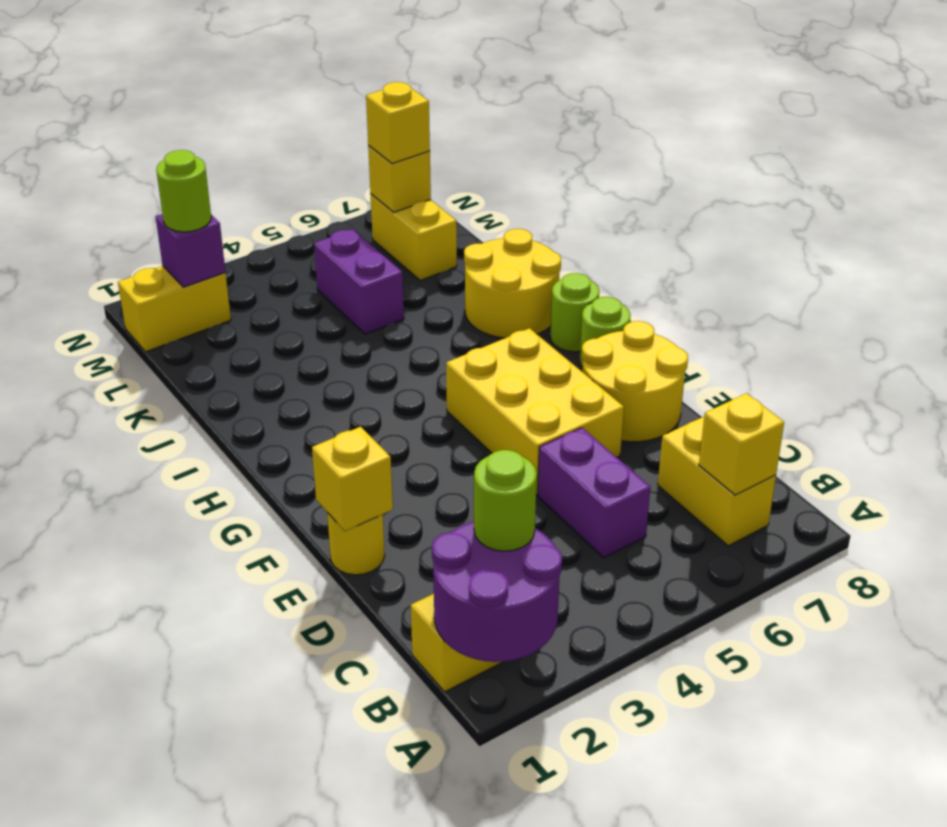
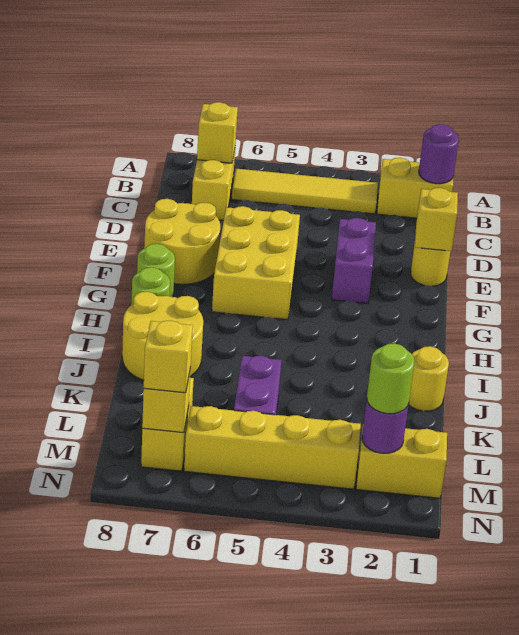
purple 2x2 round brick [432,522,562,662] -> purple 1x1 round brick [419,124,459,184]
lime 1x1 round brick [474,450,537,551] -> none
none -> yellow 1x4 tile [232,169,378,214]
purple 1x2 brick [538,428,650,558] -> purple 1x2 brick moved to [332,218,376,304]
none -> yellow 1x1 round brick [409,346,449,411]
purple 1x1 brick [156,214,225,287] -> purple 1x1 round brick [362,400,409,453]
none -> yellow 1x4 brick [184,406,361,489]

